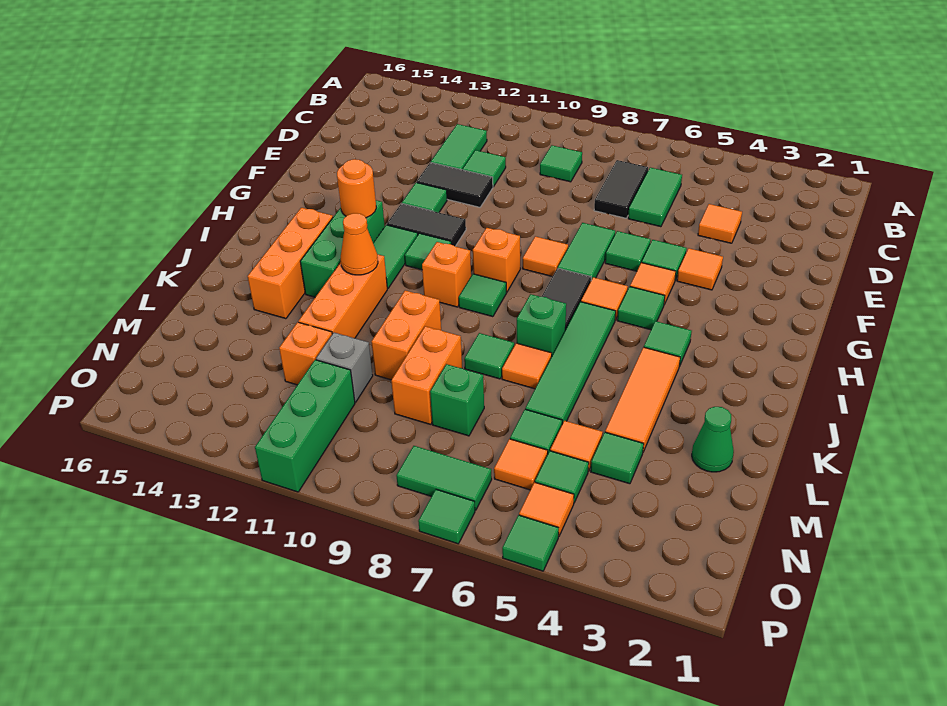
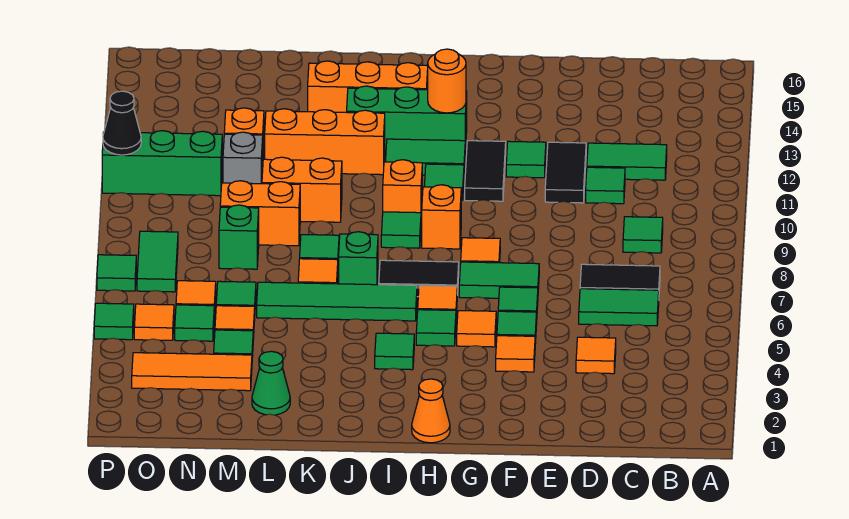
orange 1x3 tile [605,347,680,452] -> orange 1x3 tile moved to [132,353,252,391]
orange 1x1 cone [341,213,378,275] -> orange 1x1 cone moved to [412,379,450,443]
none -> black 1x1 cone [103,91,141,155]

